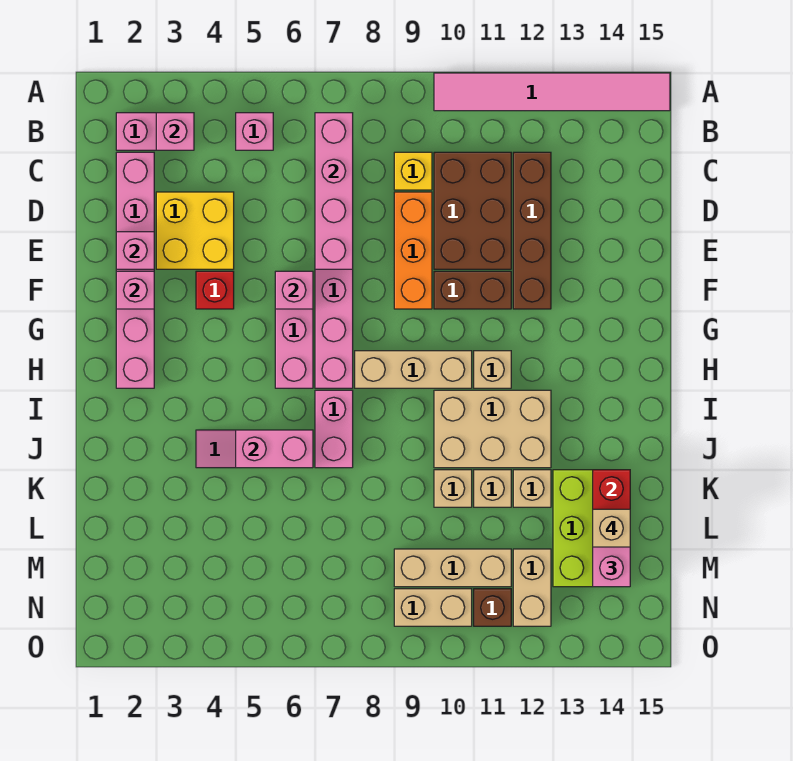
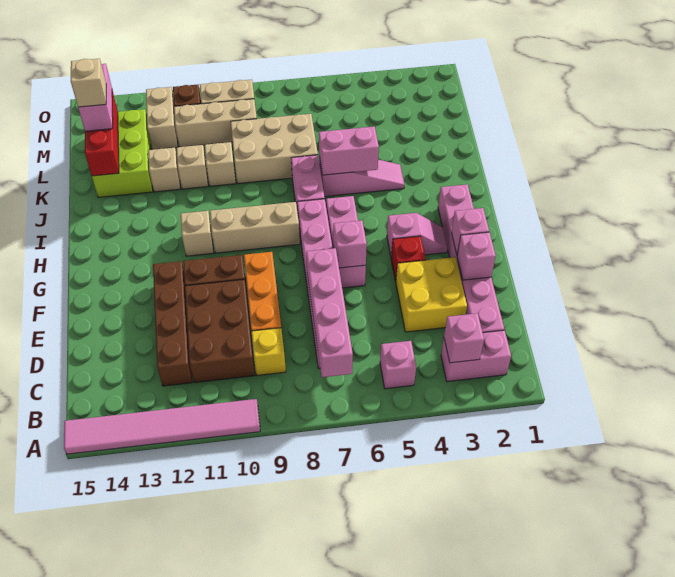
none -> pink 1x2 slope [387,213,447,256]
tan 2x3 brick [434,390,551,468] -> tan 2x3 brick moved to [231,114,318,184]

